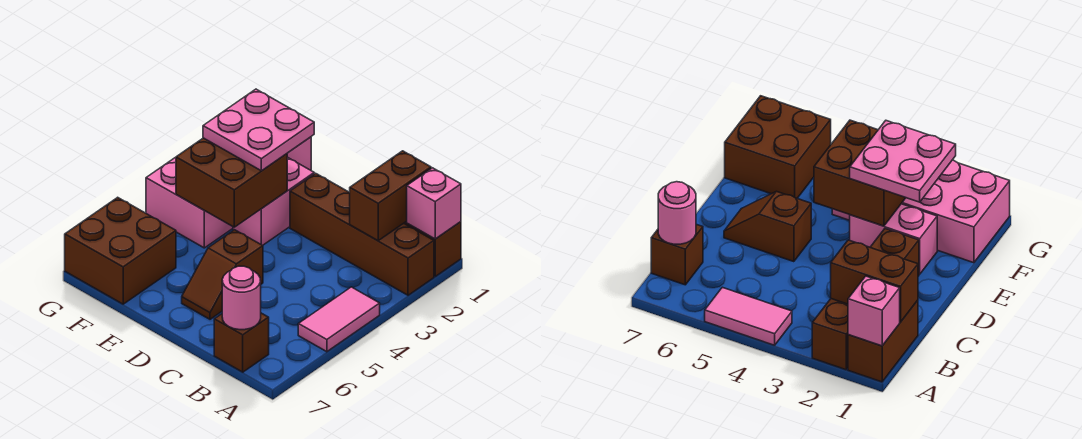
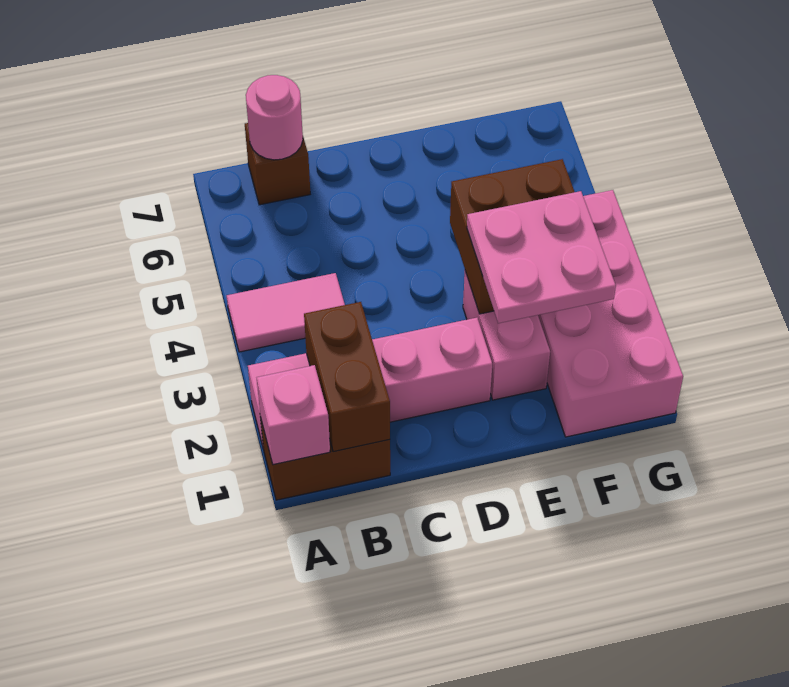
brown 1x4 brick [290,173,434,295] -> pink 1x4 brick [248,318,492,449]
pink 1x2 tile [298,287,380,352] -> pink 1x2 tile turned to [227,273,345,352]
brown 1x2 slope [182,230,263,319] -> none
brown 2x2 brick [65,197,176,304] -> none

